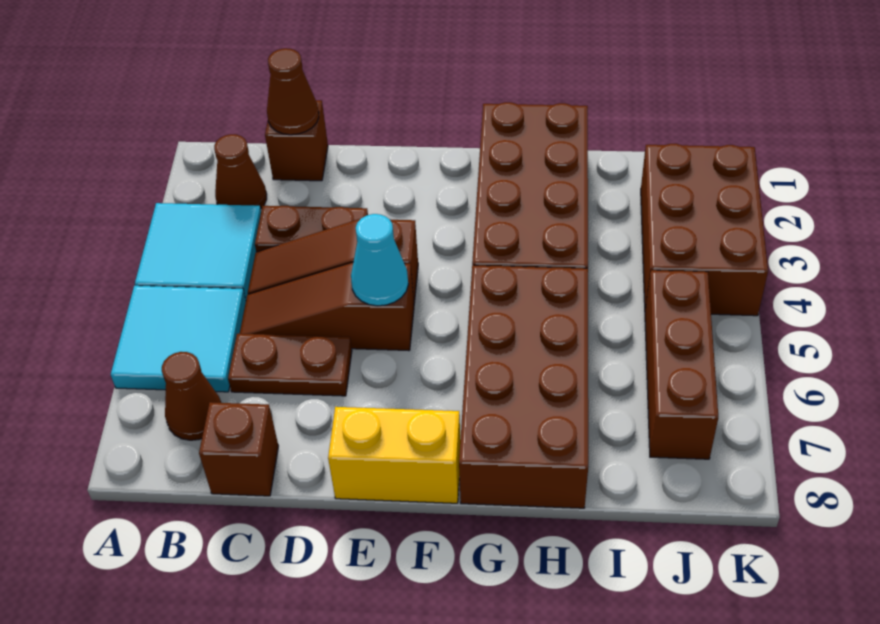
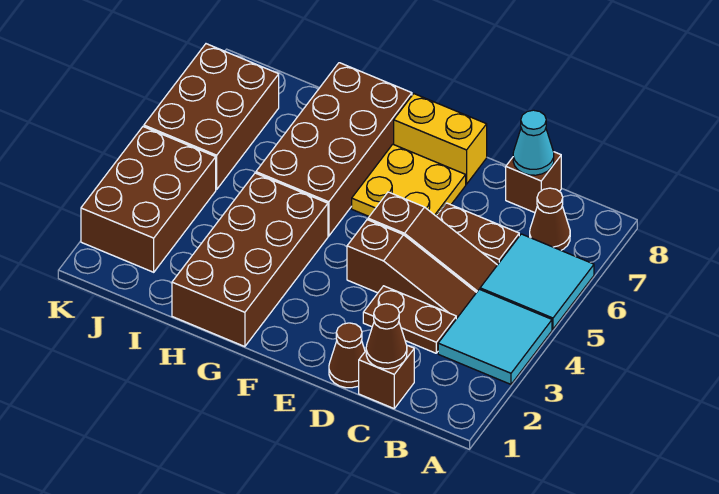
brown 1x1 cone [214,134,267,209] -> brown 1x1 cone moved to [329,323,365,388]
cyan 1x1 cone [351,214,408,306] -> cyan 1x1 cone moved to [513,110,554,175]
none -> yellow 2x2 plate [352,144,466,216]
brown 1x3 brick [645,270,718,459] -> brown 2x3 brick [144,44,279,189]

